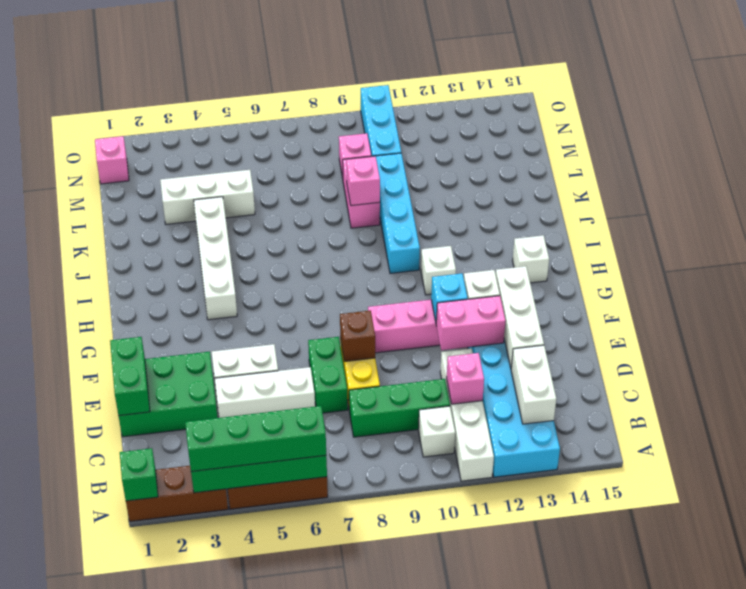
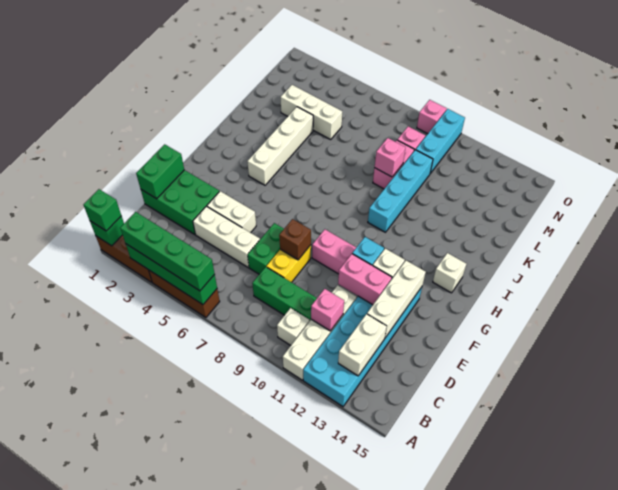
none -> green 1x1 brick [83,189,121,231]
white 1x1 brick [421,246,456,295] -> none
pink 1x1 brick [95,136,129,184] -> pink 1x1 brick moved to [417,100,447,134]

